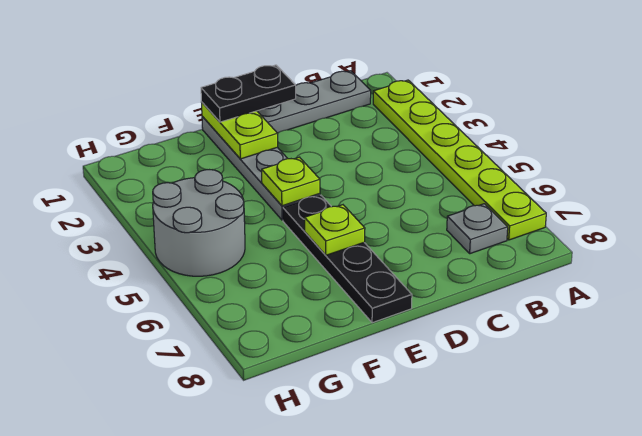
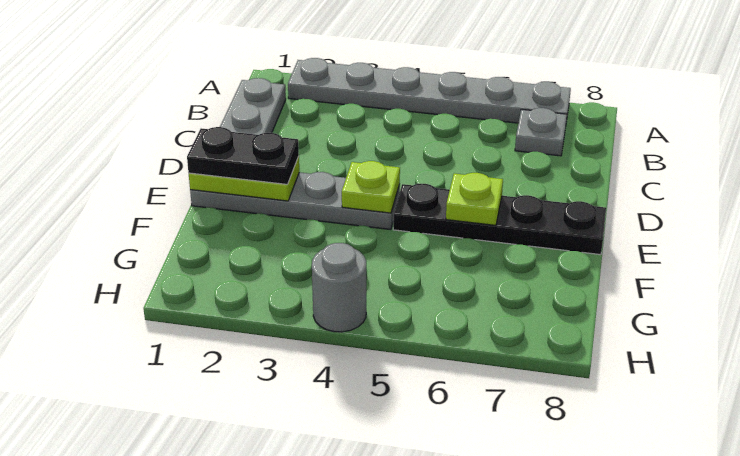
lime 1x6 plate [373,80,546,240] -> grey 1x6 plate [288,58,571,123]
black 1x2 plate [201,65,296,122] -> black 1x2 plate turned to [187,127,299,184]
grey 2x2 round brick [153,170,245,276] -> grey 1x1 round brick [312,243,366,332]

